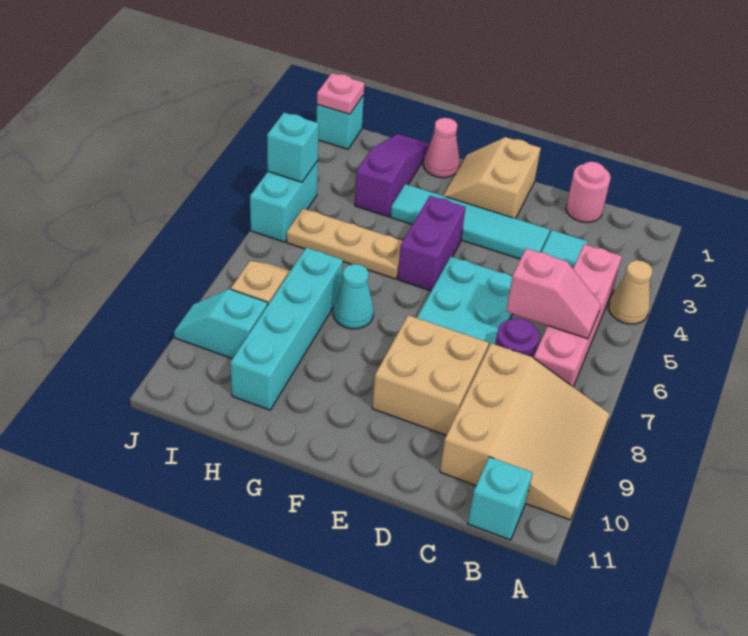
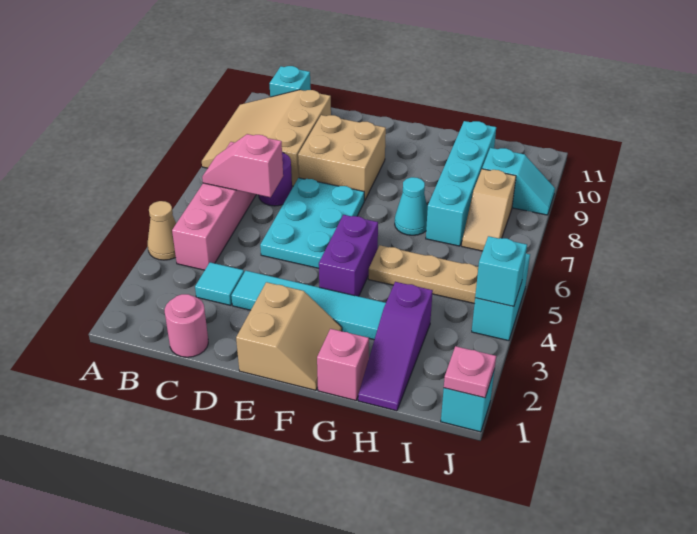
pink 1x1 cone [424,118,460,178] -> pink 1x1 brick [317,329,369,400]

